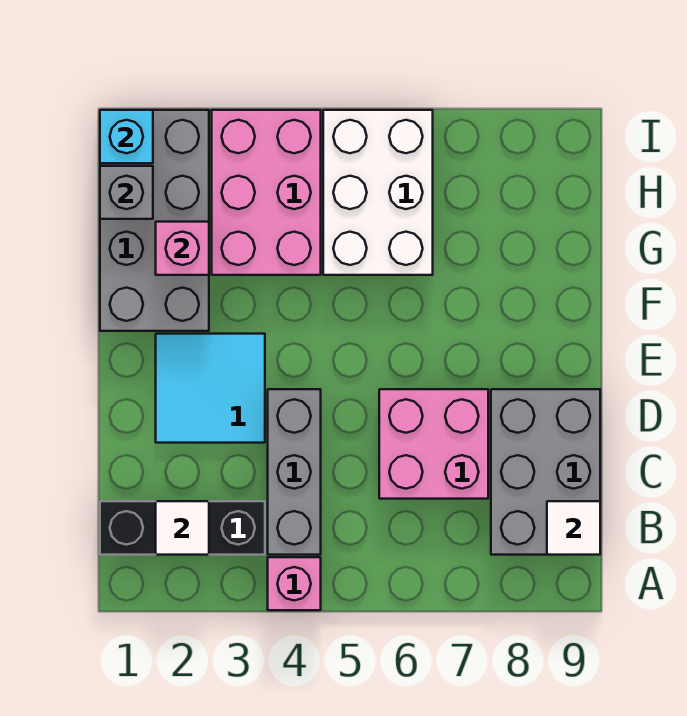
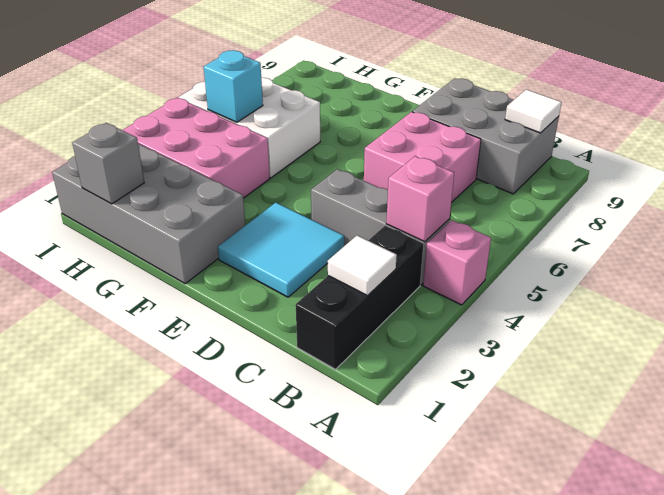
pink 1x1 brick [156,222,209,275] -> pink 1x1 brick moved to [386,156,454,242]
cyan 1x1 brick [100,110,153,163] -> cyan 1x1 brick moved to [204,50,263,122]

